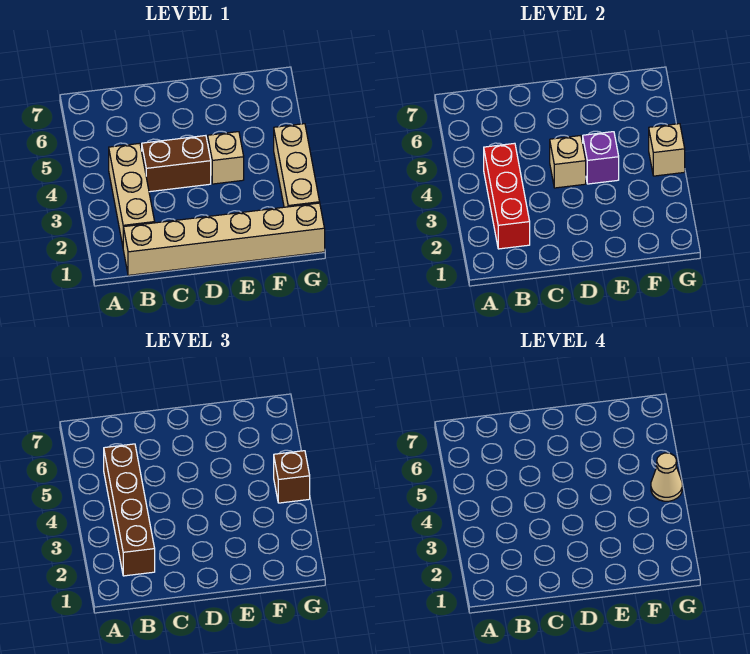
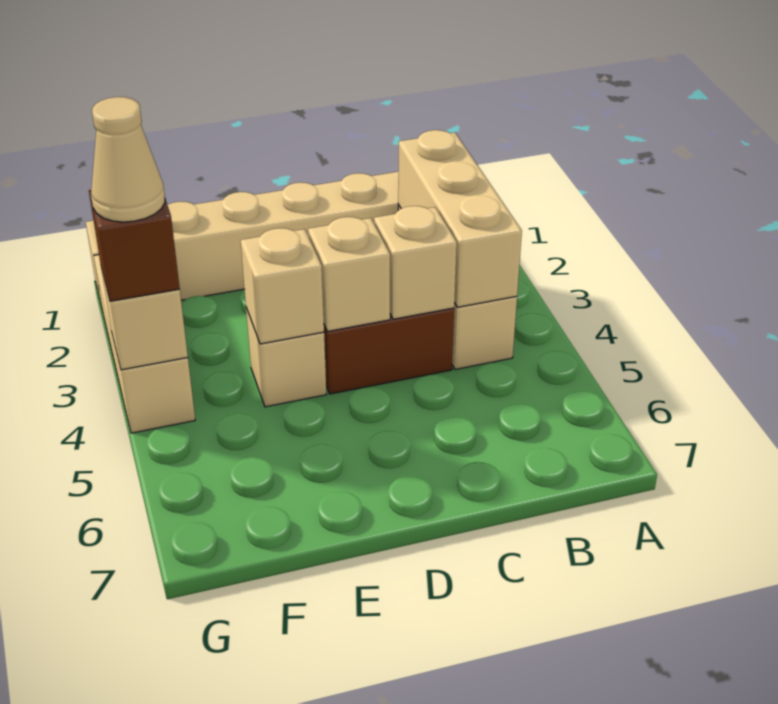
red 1x3 brick [484,143,530,249] -> tan 1x3 brick [398,130,522,307]
brown 1x4 brick [104,444,155,576] -> none
none -> tan 1x1 brick [374,206,457,319]
purple 1x1 brick [583,132,619,184] -> tan 1x1 brick [241,228,324,344]

